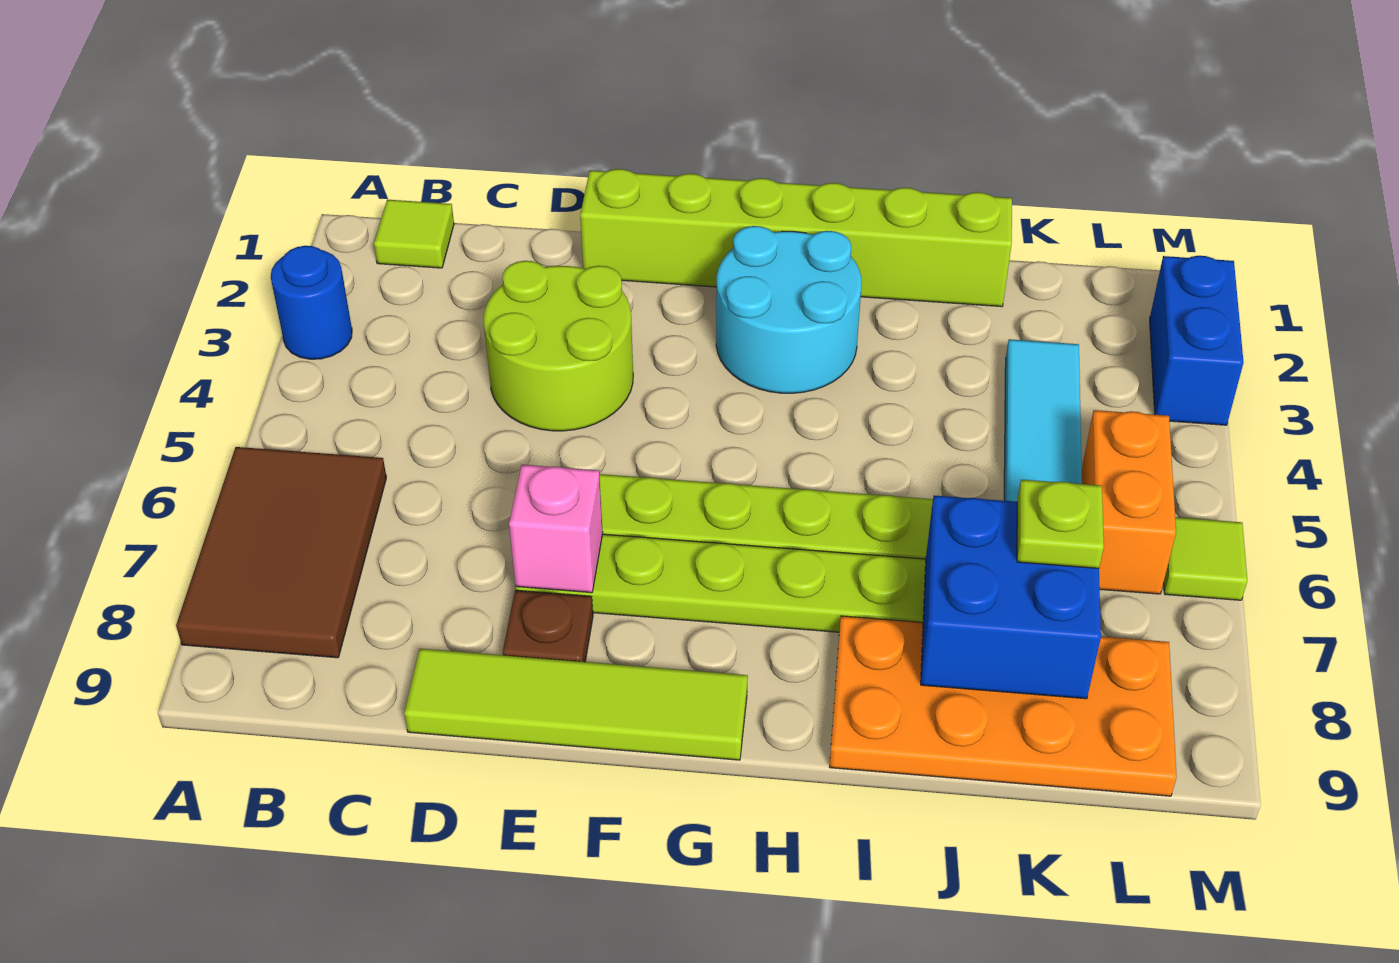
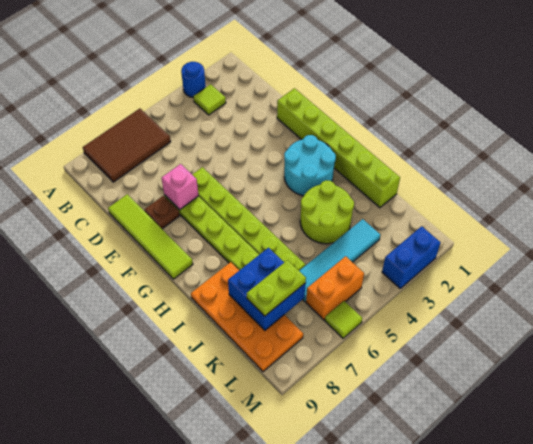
lime 1x1 tile [374,200,454,268] -> lime 1x1 tile moved to [193,84,226,115]
lime 2x2 round brick [484,261,633,431] -> lime 2x2 round brick moved to [300,180,354,244]
lime 1x1 plate [1017,480,1104,568] -> lime 1x2 plate [246,260,306,316]

